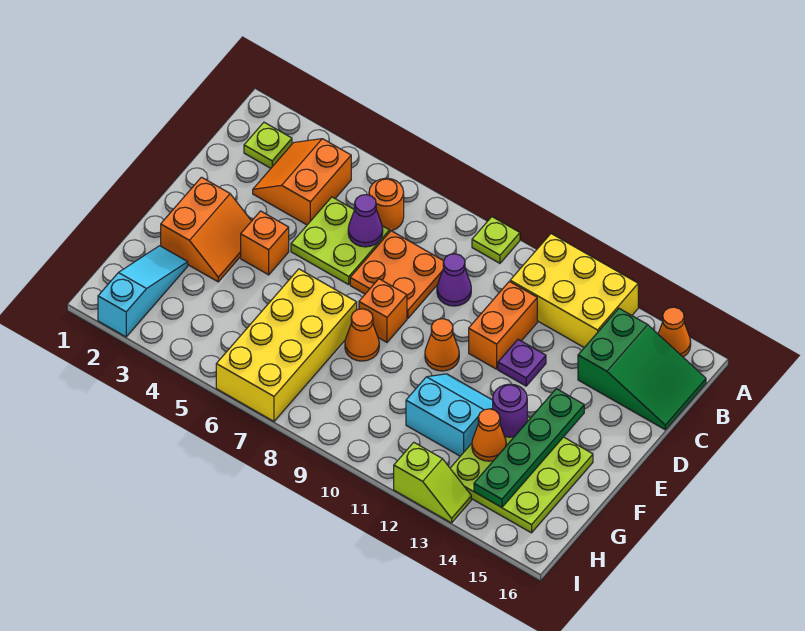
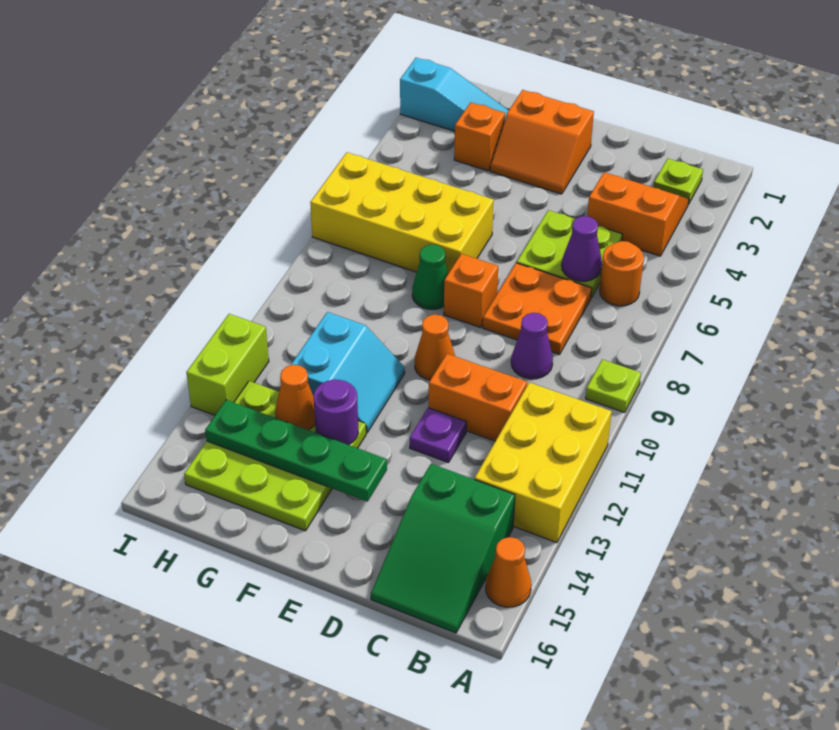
orange 1x1 brick [241,211,289,275] -> orange 1x1 brick moved to [454,102,505,171]
orange 1x1 cone [345,309,379,361] -> green 1x1 cone [412,244,448,309]
lime 1x2 slope [394,442,471,523] -> lime 1x2 brick [186,314,269,415]

